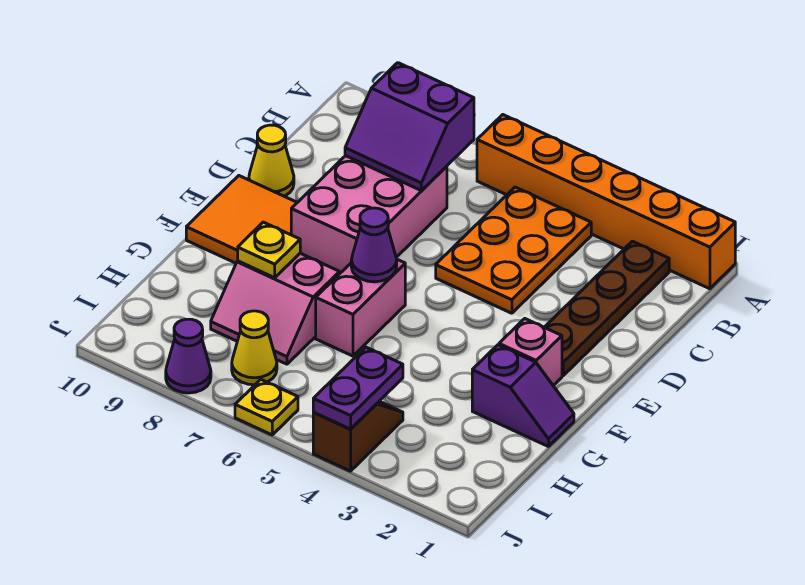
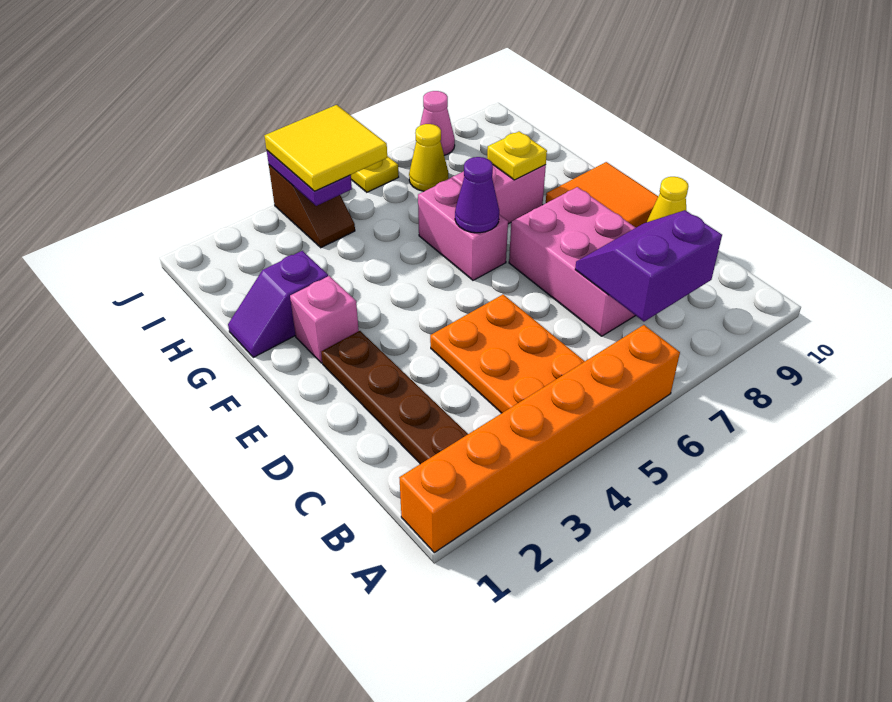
none -> yellow 2x2 tile [265,105,387,191]
purple 1x1 cone [166,319,211,393] -> pink 1x1 cone [420,91,455,155]

